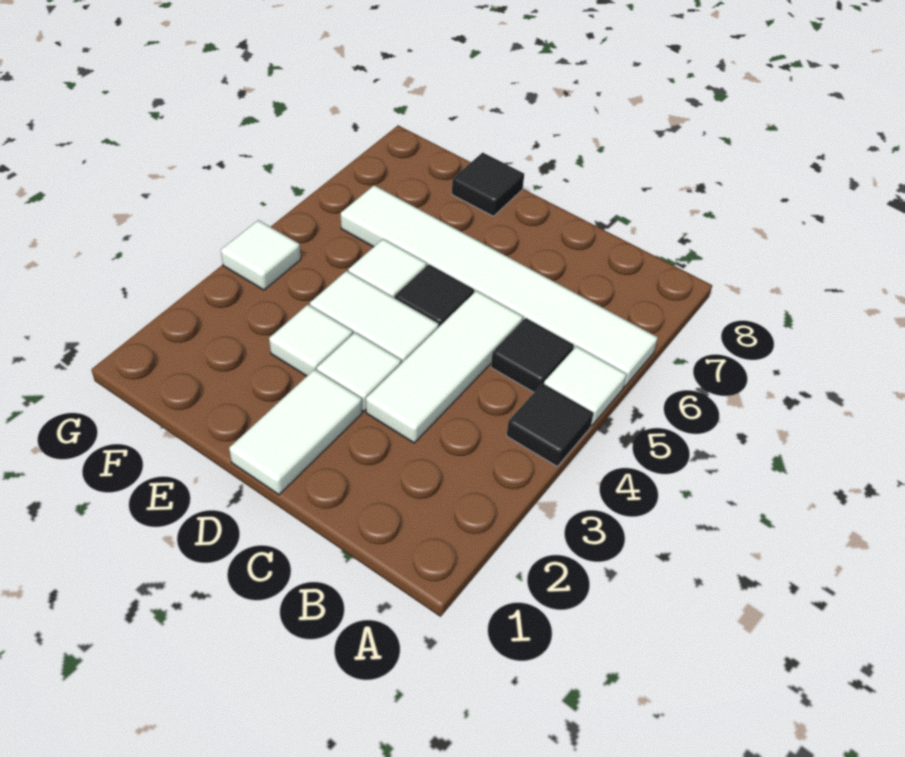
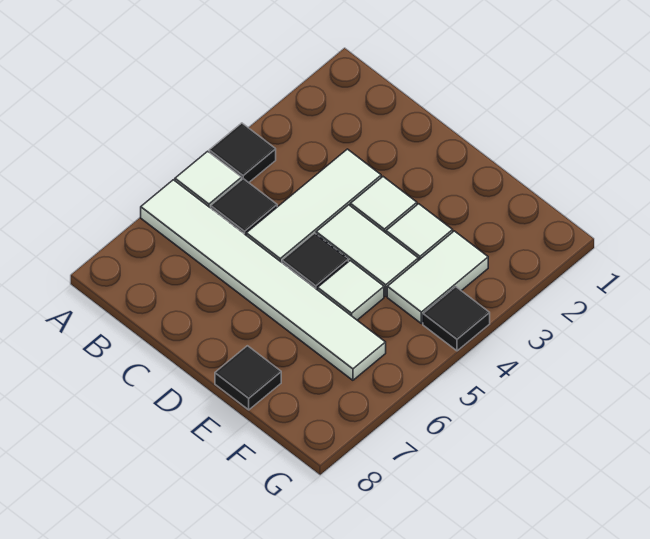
white 1x2 tile [229,369,362,495] -> white 1x2 tile moved to [387,231,488,324]
white 1x1 tile [221,220,301,290] -> black 1x1 tile [423,287,490,351]

